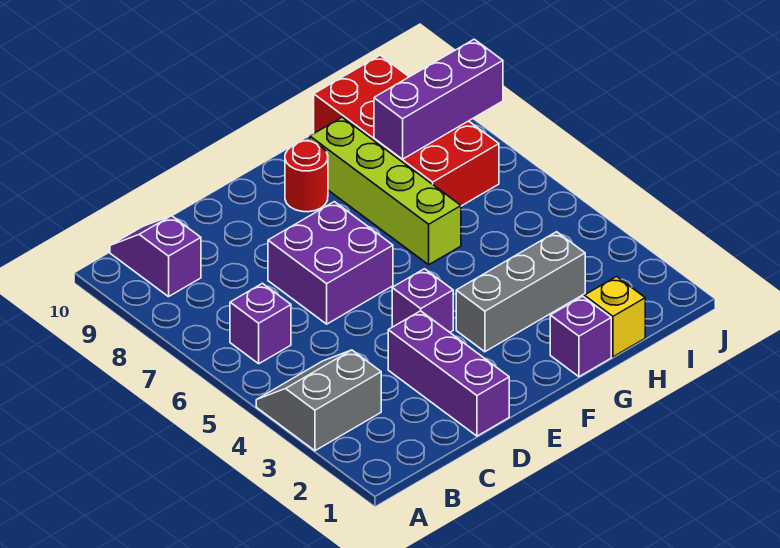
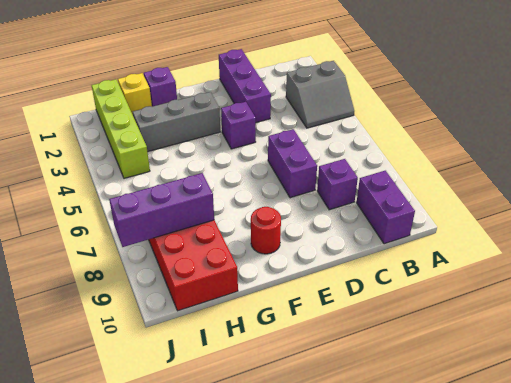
purple 1x1 brick [230,283,291,364] -> purple 1x1 brick moved to [317,159,358,210]
purple 1x2 slope [110,216,201,297] -> purple 1x2 brick [357,171,415,244]
purple 2x2 brick [268,202,393,324] -> purple 1x2 brick [268,129,317,198]
lime 1x4 brick [310,117,461,265] -> lime 1x4 brick moved to [92,79,150,178]

